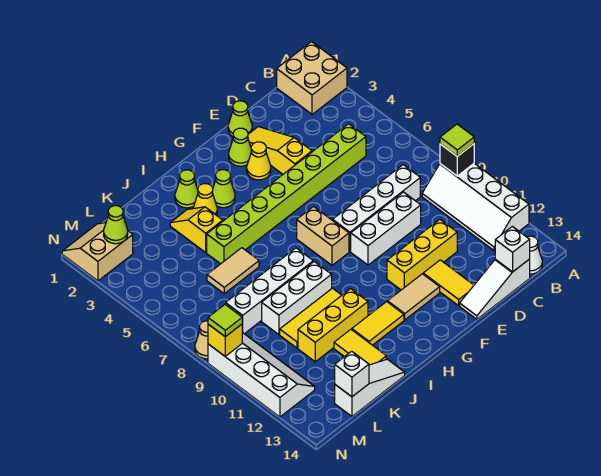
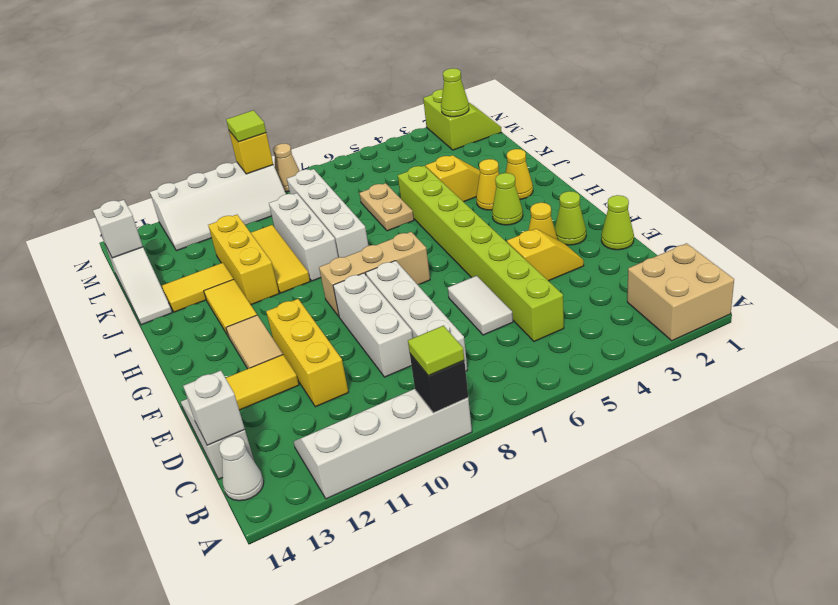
none -> white 1x2 tile [448,276,513,335]
yellow 1x3 slope [248,127,312,174] -> yellow 1x2 slope [507,229,584,281]
tan 1x2 brick [297,207,349,265] -> tan 1x3 brick [319,232,430,316]
lime 1x1 cone [175,170,198,208] -> yellow 1x1 cone [506,149,533,199]
tan 1x2 tile [207,248,259,294] -> tan 1x2 plate [359,183,414,231]
tan 2x2 slope [62,223,133,281] -> lime 2x2 slope [423,89,501,150]

